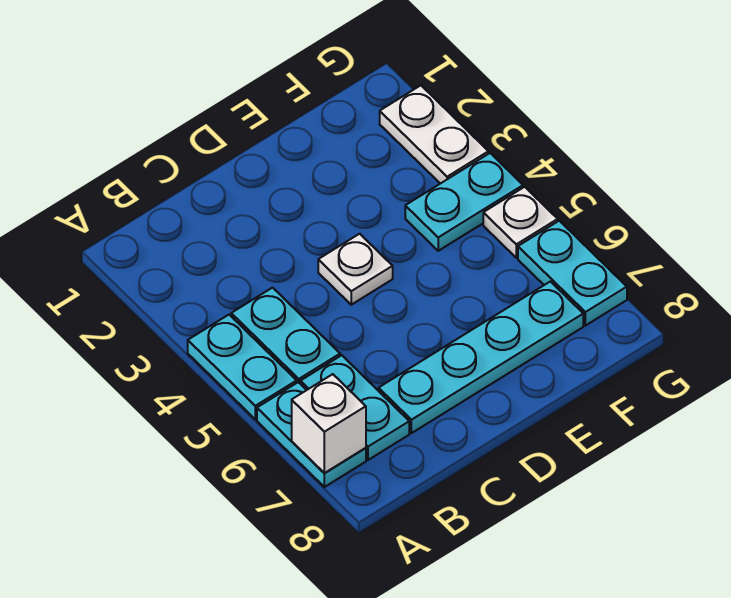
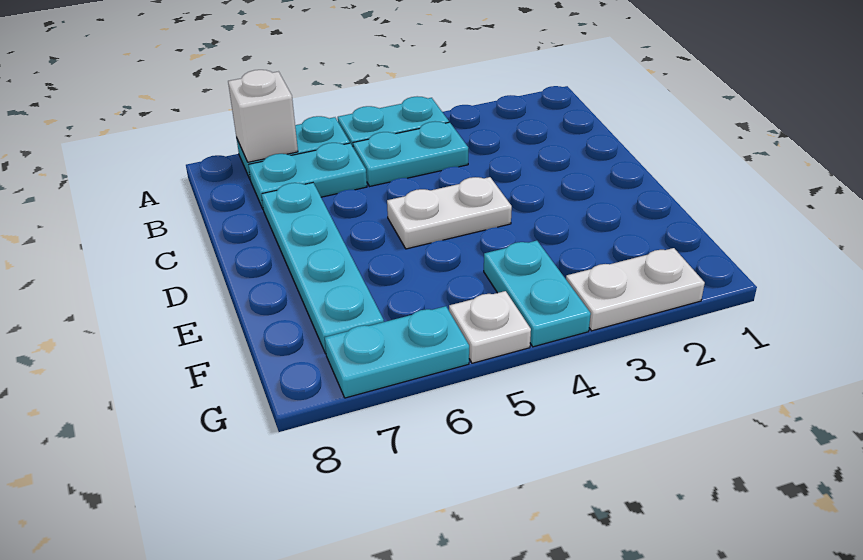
white 1x1 plate [318,234,393,305] -> white 1x2 plate [387,177,512,249]

